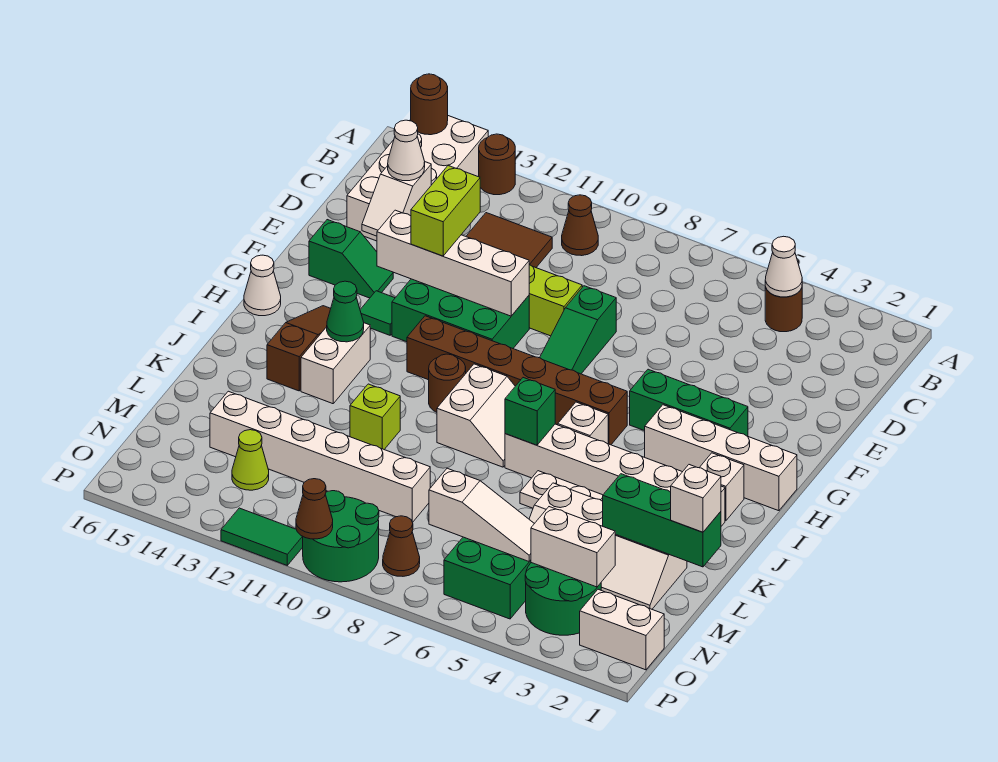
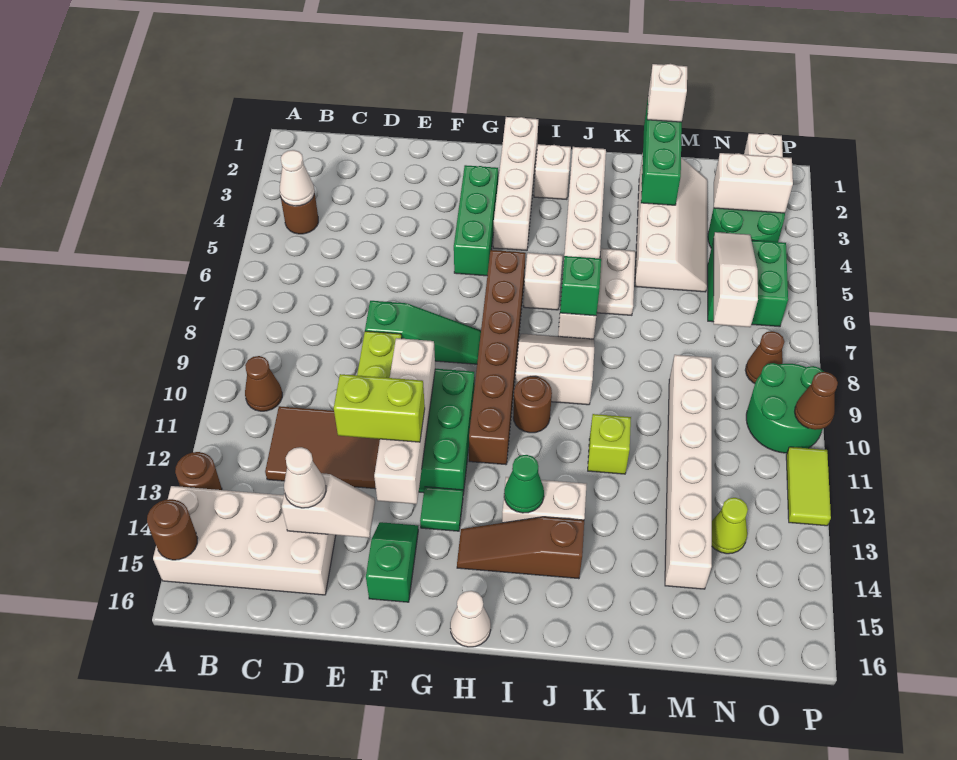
white 1x2 brick [531,507,615,587] -> white 1x2 brick turned to [714,153,793,213]
green 1x2 tile [221,508,303,565] -> lime 1x2 tile [786,447,831,526]

